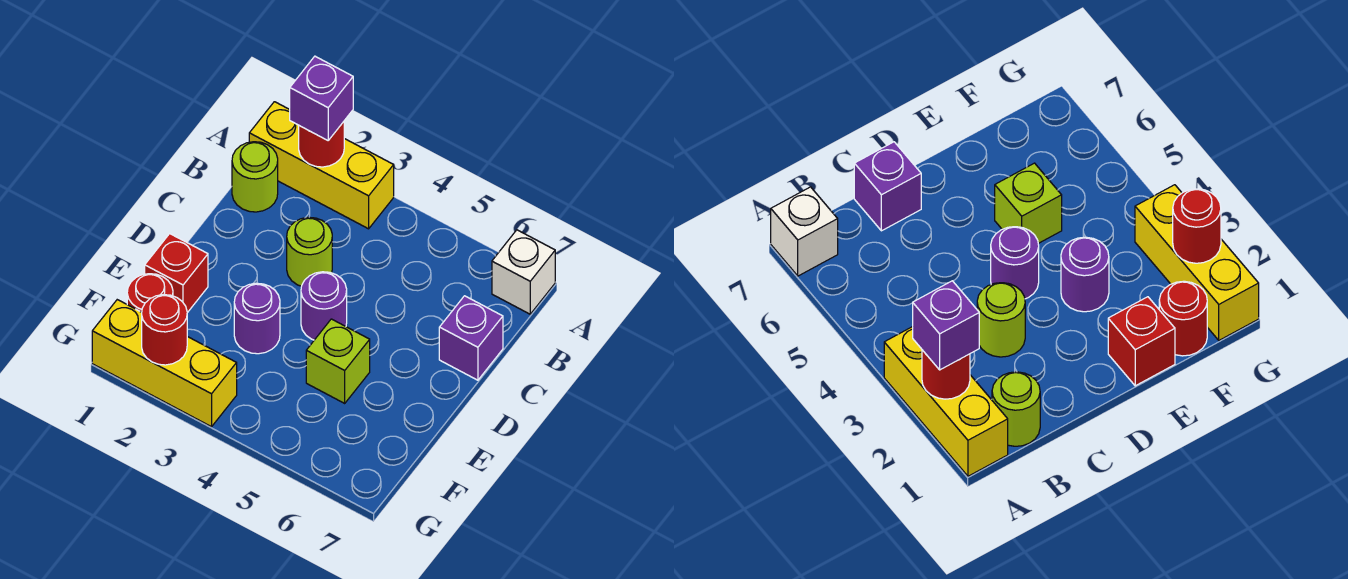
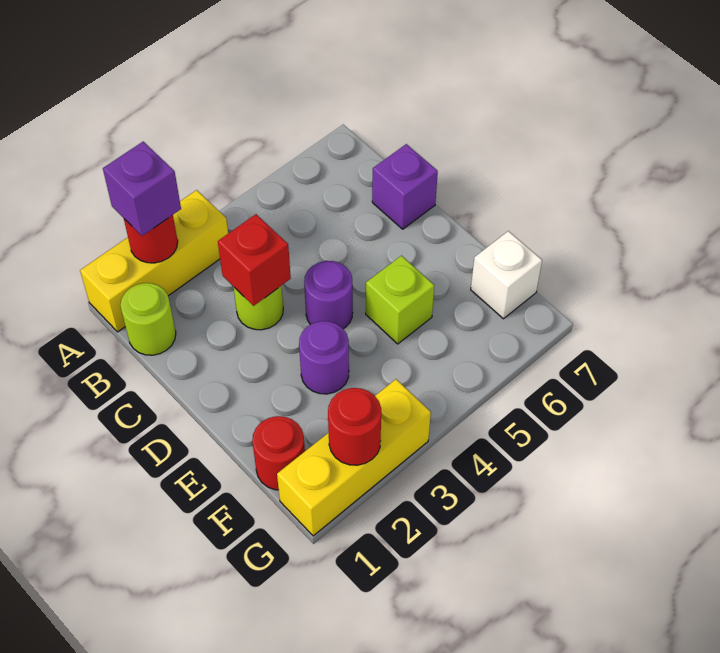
white 1x1 brick [492,230,555,314] -> white 1x1 brick moved to [471,231,542,319]
red 1x1 brick [145,234,208,313] -> red 1x1 brick moved to [218,214,291,306]

